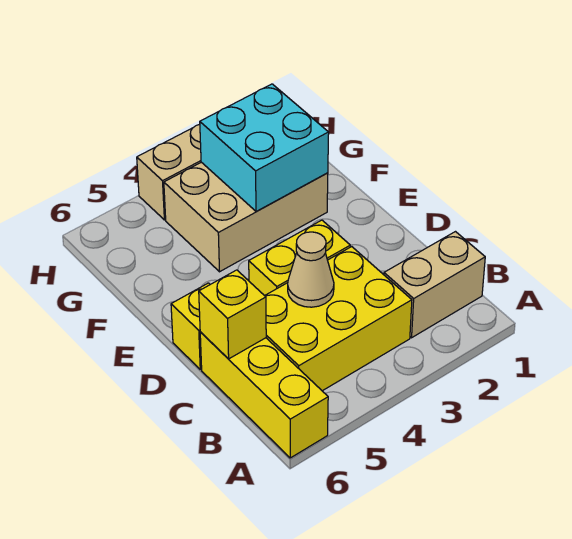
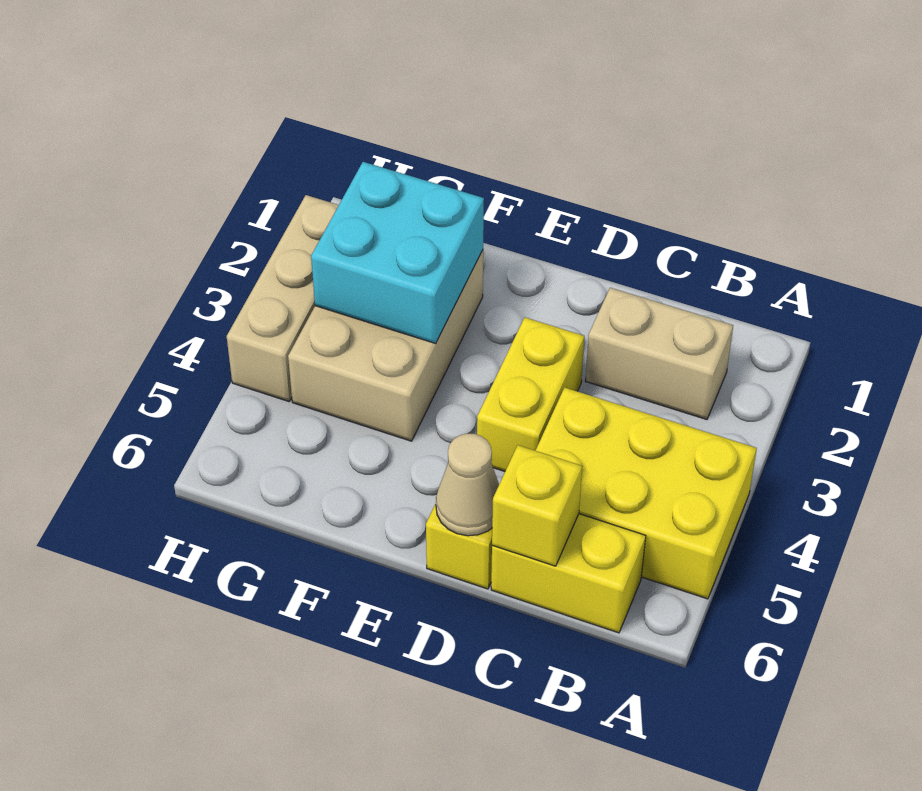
yellow 1x3 brick [200,332,328,458] -> yellow 1x2 brick [491,514,646,633]
tan 1x2 brick [384,232,485,338] -> tan 1x2 brick turned to [585,288,733,419]
yellow 2x3 brick [265,247,412,391] -> yellow 2x3 brick turned to [536,387,757,599]
tan 1x1 cone [288,232,334,307] -> tan 1x1 cone moved to [436,434,499,536]

